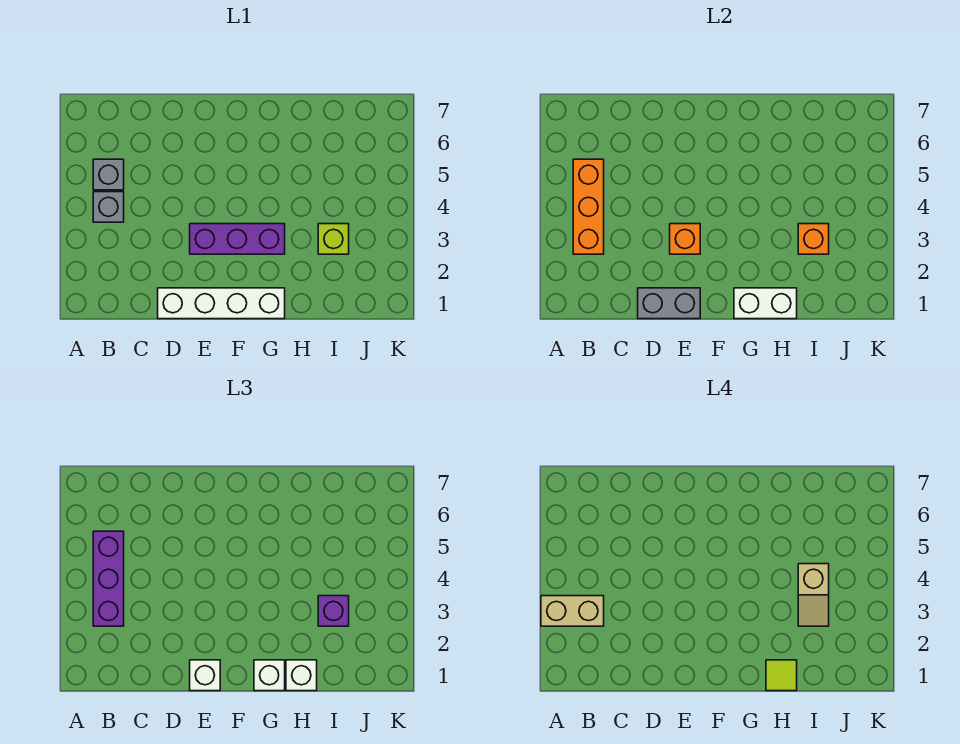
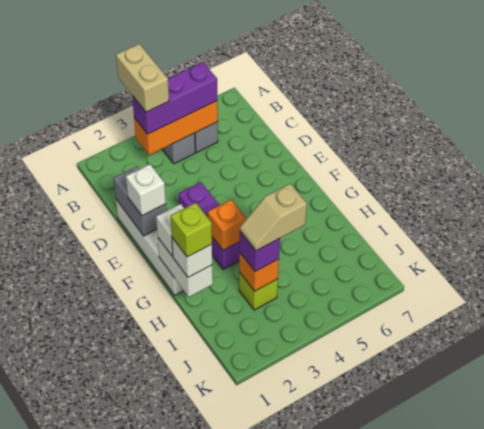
orange 1x1 brick [670,224,700,254] -> orange 1x1 brick moved to [208,200,246,250]
lime 1x1 tile [766,660,797,691] -> lime 1x1 brick [171,203,212,257]

